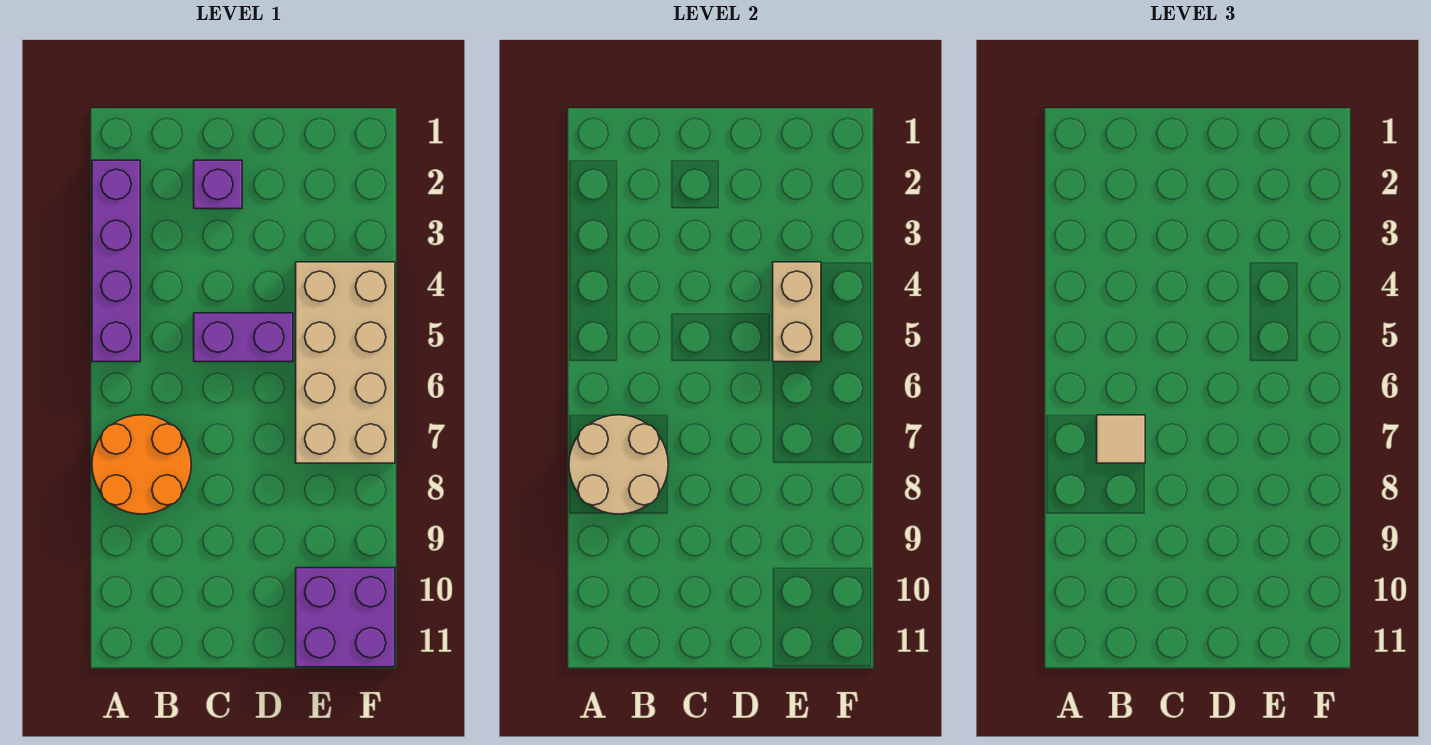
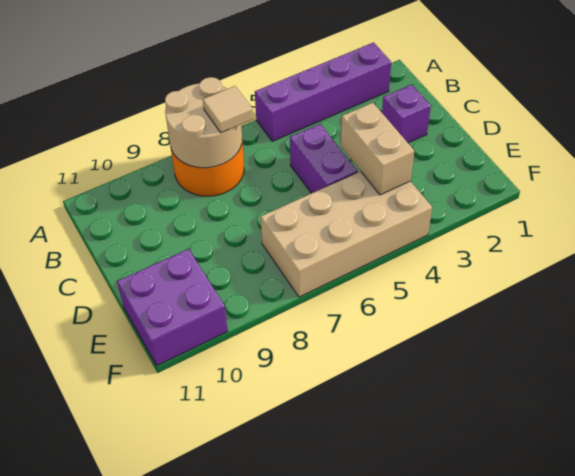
tan 1x2 brick [773,262,821,362] -> tan 1x2 brick turned to [341,103,414,195]

